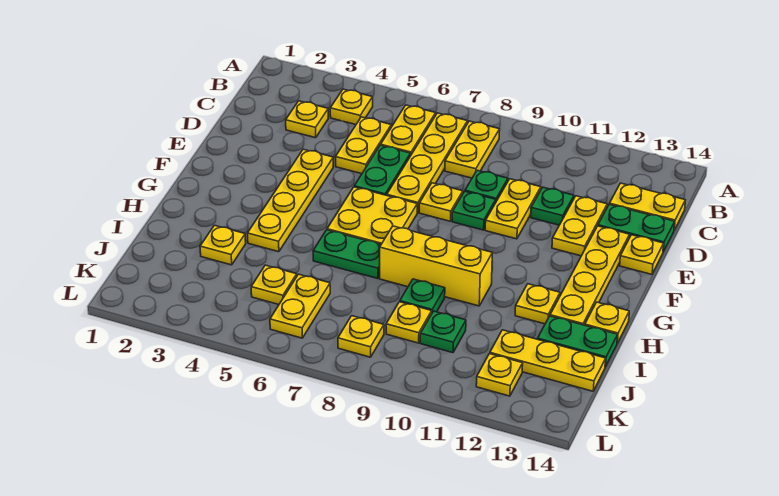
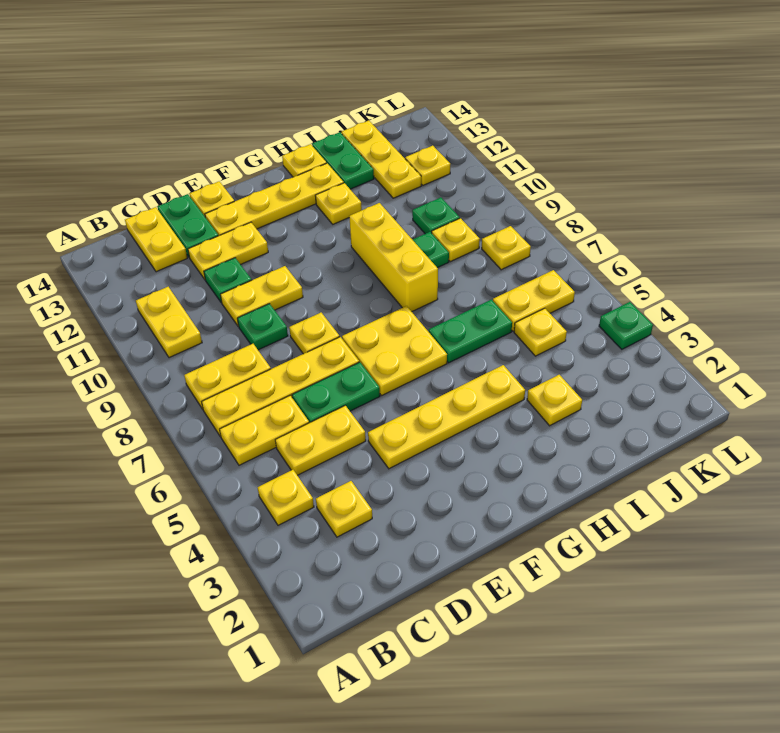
none -> yellow 1x2 plate [136,287,202,358]
green 1x1 plate [452,191,496,230] -> green 1x1 plate moved to [599,302,653,349]
green 1x2 plate [313,230,381,279] -> green 1x2 plate turned to [429,300,512,363]

